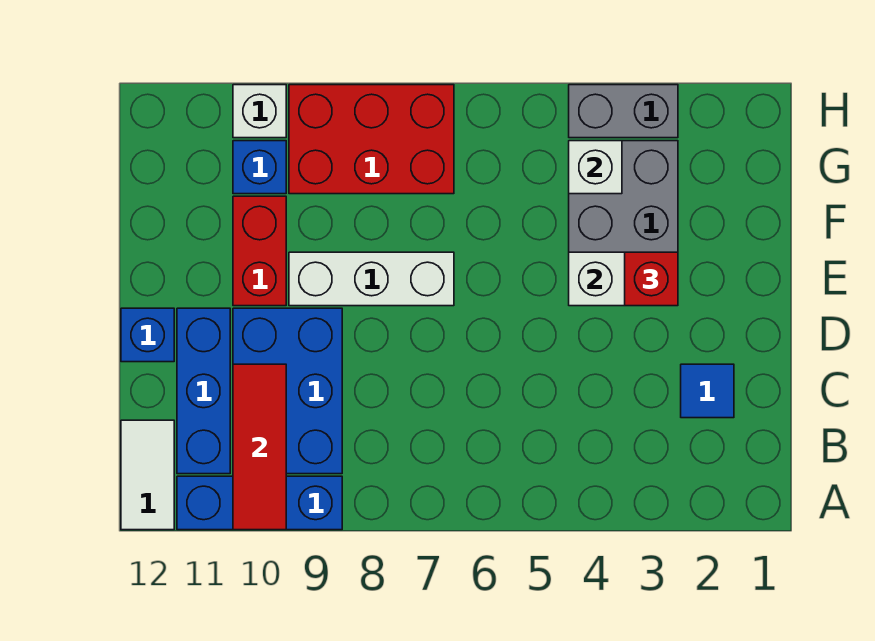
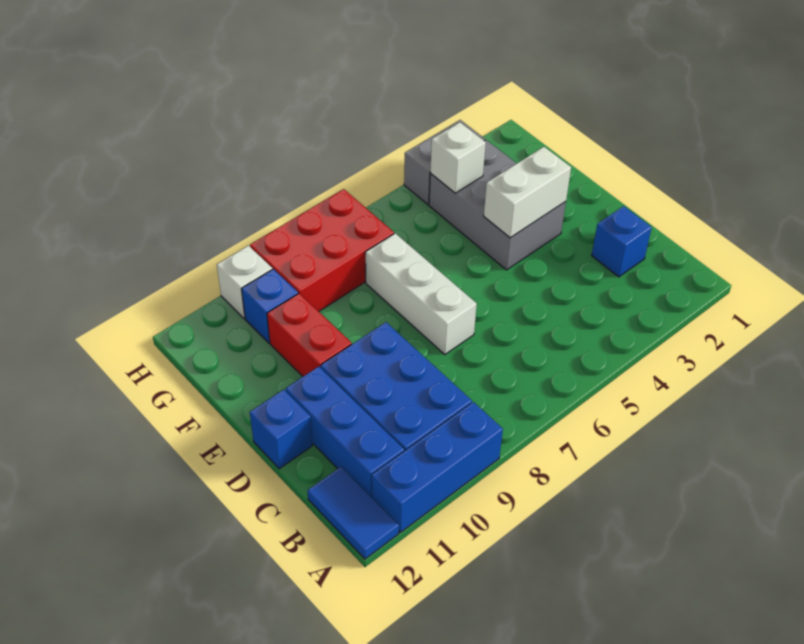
red 1x3 tile [233,364,286,530] -> none
white 1x2 tile [121,420,174,530] -> blue 1x2 tile [308,467,399,559]
blue 1x1 tile [681,364,734,418] -> blue 1x1 brick [592,206,652,277]
red 1x1 brick [625,252,678,306] -> none
white 1x3 brick [289,252,454,306] -> white 1x3 brick turned to [365,233,477,355]

